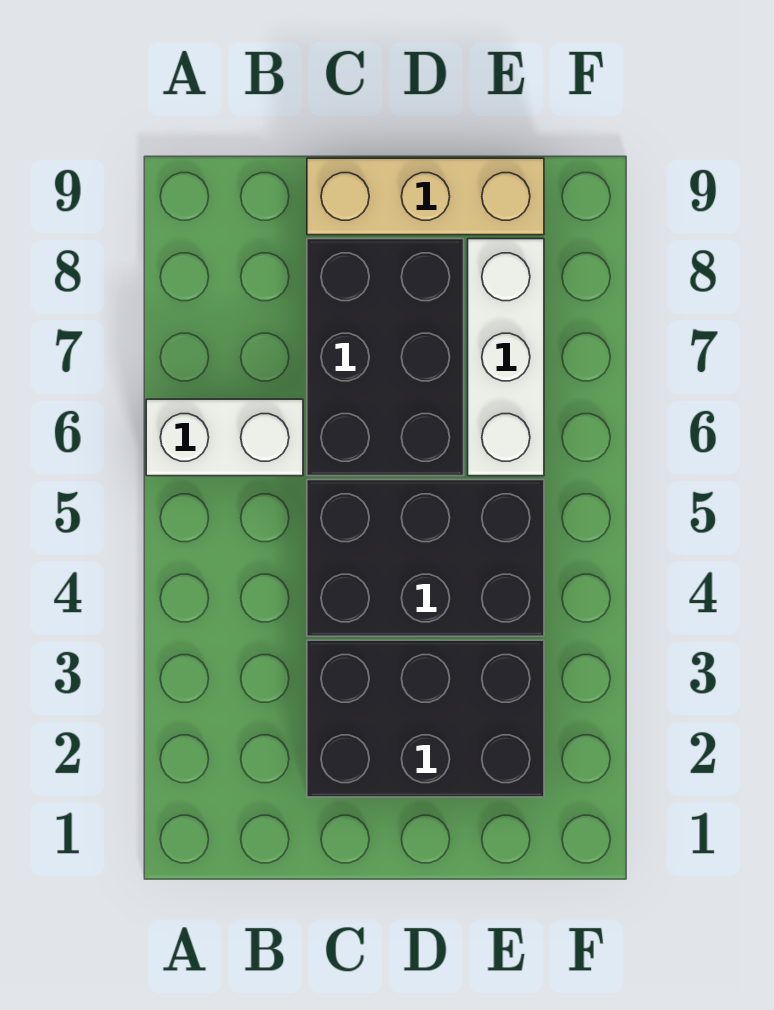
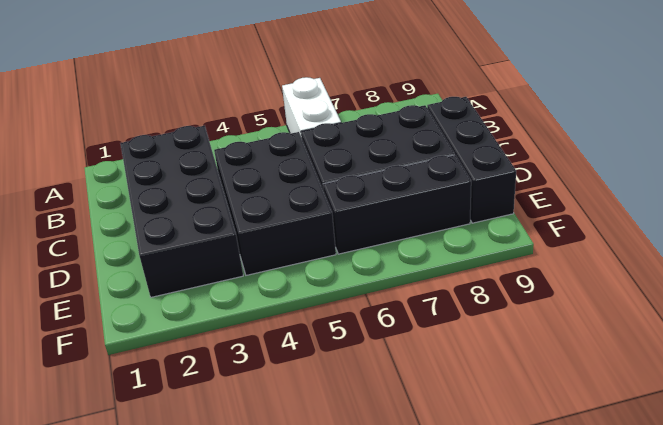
black 2x3 brick [307,640,544,797] -> black 2x4 brick [120,126,243,297]
tan 1x3 brick [307,158,544,235] -> black 1x3 brick [427,97,516,223]
white 1x3 brick [468,239,544,476] -> black 1x3 brick [323,155,471,254]

